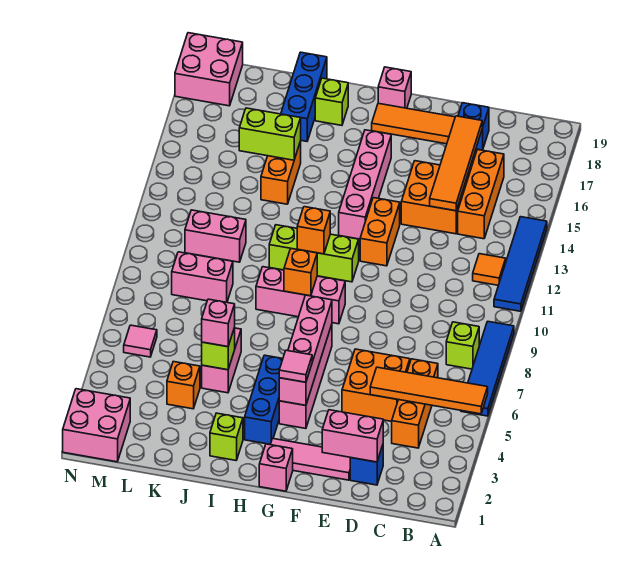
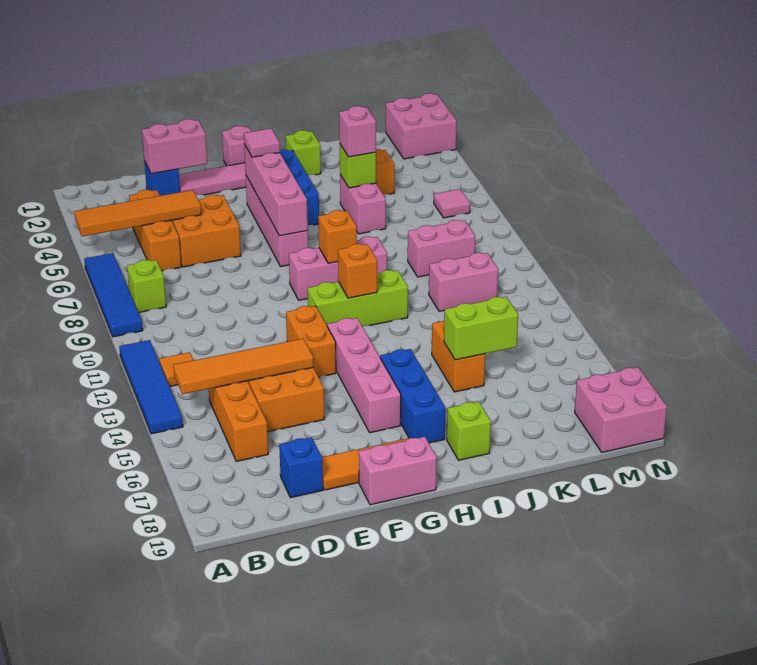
orange 1x4 tile [430,116,482,211] -> orange 1x4 tile turned to [173,339,313,394]
pink 1x1 brick [378,67,411,108] -> pink 1x2 brick [359,437,437,505]
blue 1x3 brick [281,52,327,141] -> blue 1x3 brick moved to [380,349,445,443]

